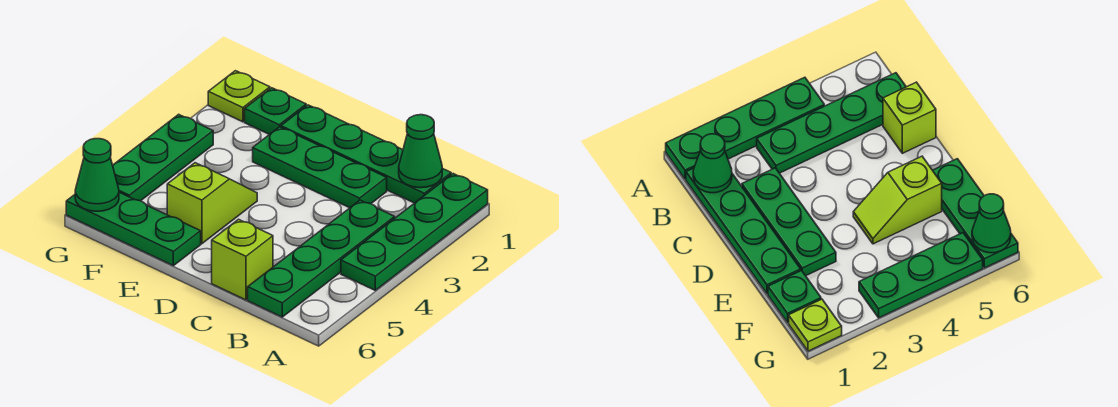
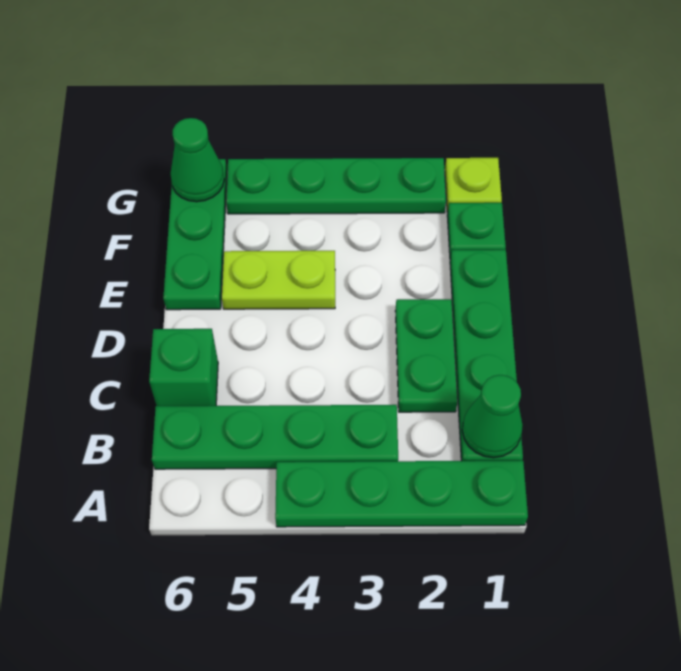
green 1x3 plate [253,127,387,208] -> green 1x2 plate [395,299,458,412]
lime 1x1 brick [212,219,273,300] -> green 1x1 brick [149,329,218,406]
lime 1x2 slope [167,163,257,244] -> lime 1x2 plate [222,251,335,309]
green 1x3 plate [113,114,213,201] -> green 1x4 plate [226,158,446,214]

